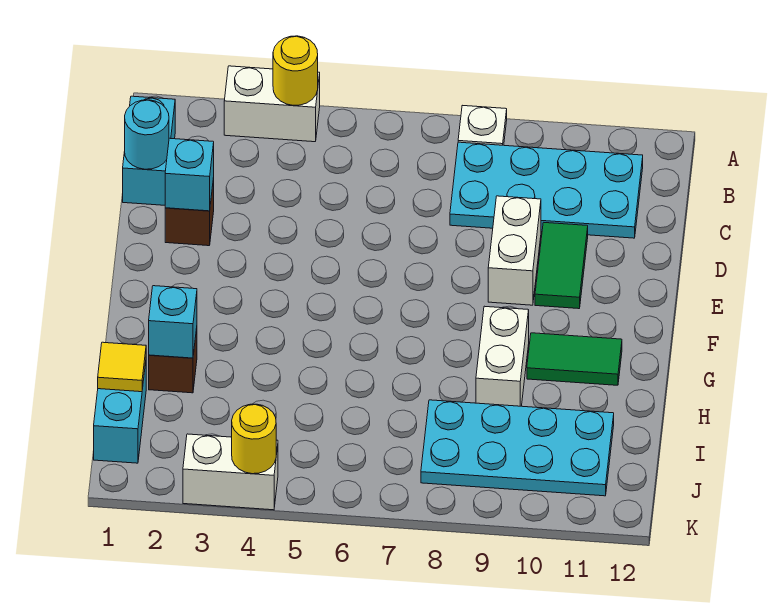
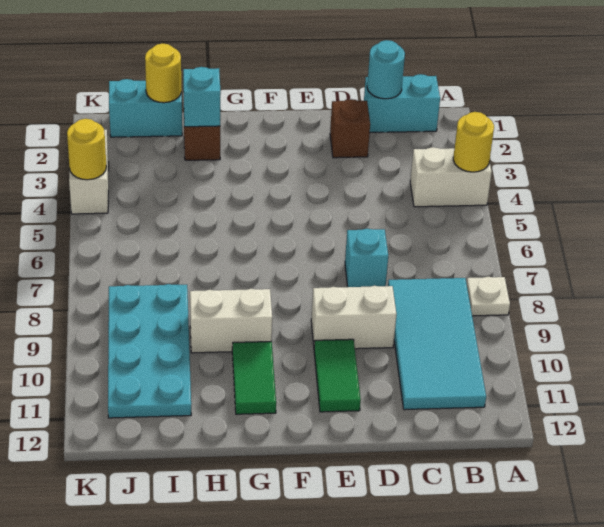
white 1x2 brick [224,66,320,142] -> white 1x2 brick turned to [410,147,492,207]
cyan 2x4 plate [450,142,643,238] -> cyan 2x4 tile [388,278,486,410]
cyan 1x1 brick [165,138,214,211] -> cyan 1x1 brick moved to [345,229,388,287]
green 1x2 tile [535,223,588,309] -> green 1x2 tile turned to [314,339,361,412]
yellow 1x1 tile [98,342,146,392] -> yellow 1x1 round brick [145,43,181,103]

